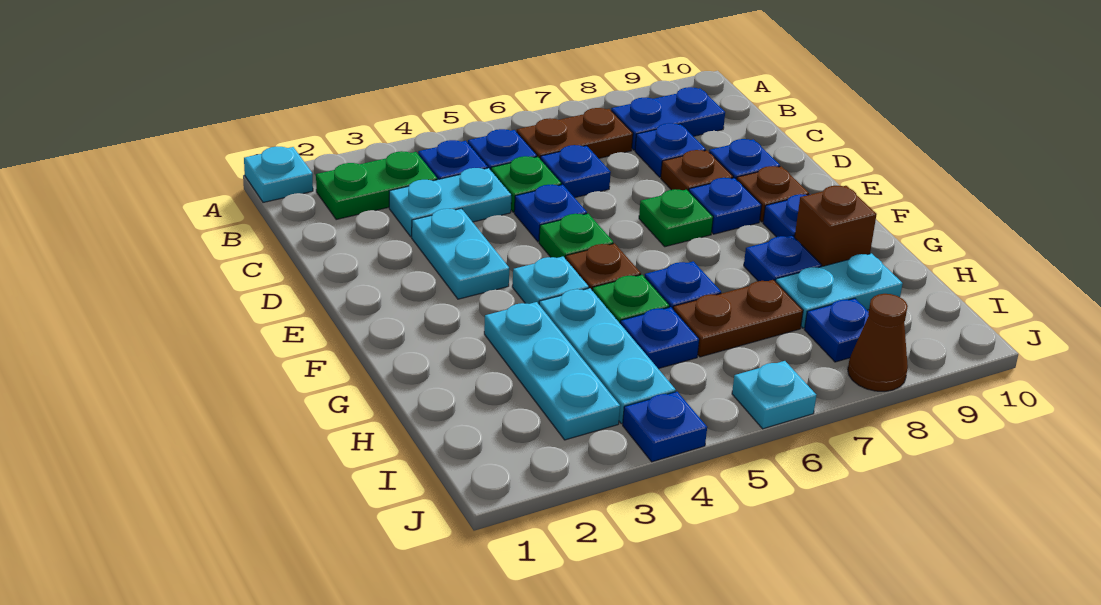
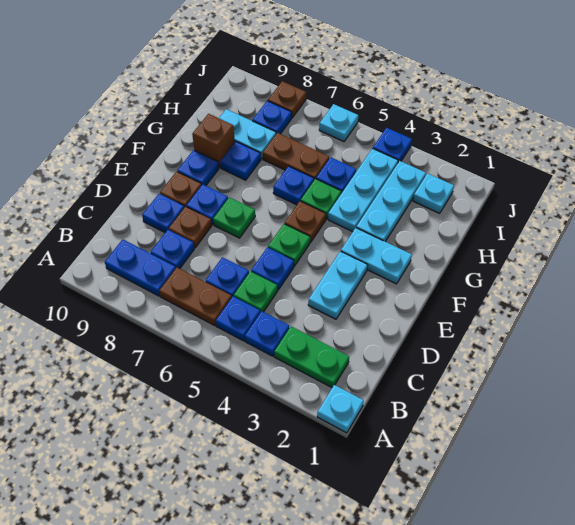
cyan 1x2 plate [389,168,511,237] -> cyan 1x2 plate moved to [341,228,412,284]
cyan 1x1 plate [512,257,589,304] -> cyan 1x1 plate moved to [413,173,454,213]
brown 1x1 cone [848,294,908,391] -> brown 1x1 plate [268,81,306,118]

